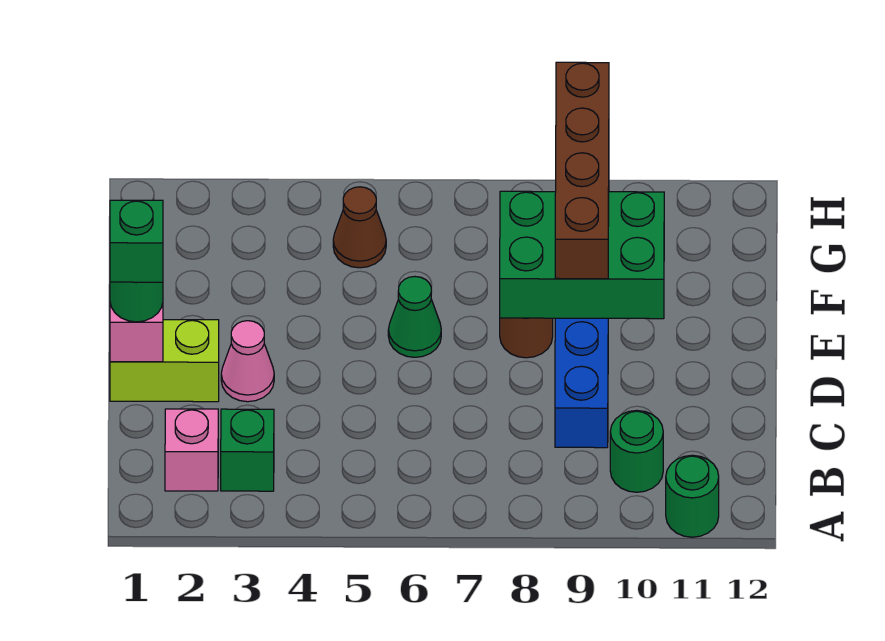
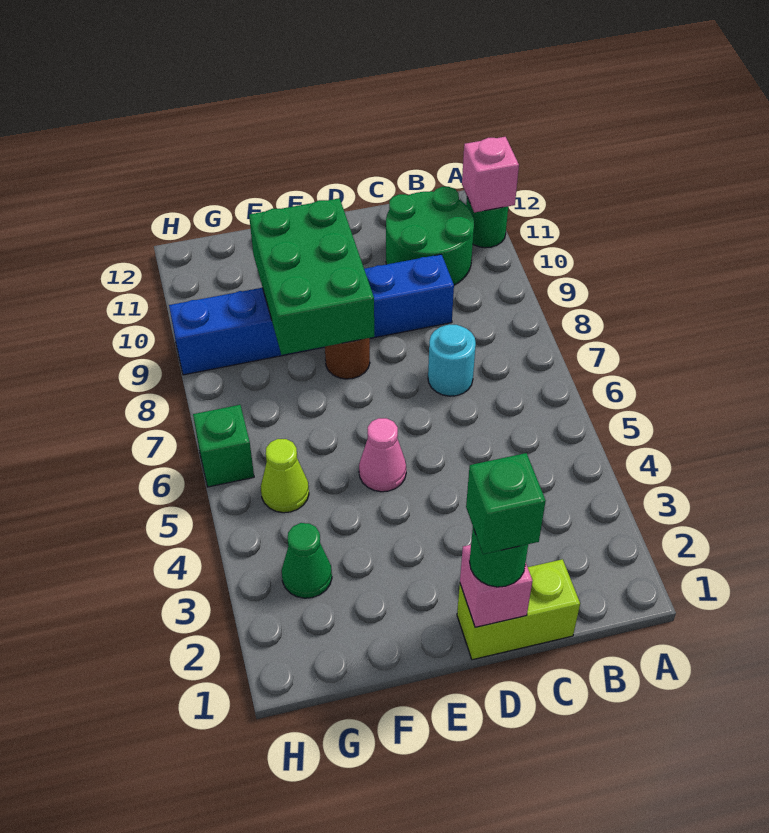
pink 1x1 brick [165,409,218,491] -> pink 1x1 brick moved to [462,137,519,213]
green 1x1 brick [221,409,274,491] -> green 1x1 brick moved to [193,405,254,487]
green 1x1 round brick [610,411,663,492] -> green 2x2 round brick [386,187,474,285]
none -> cyan 1x1 round brick [428,324,476,396]
lime 1x2 brick [110,320,219,402] -> lime 1x2 brick turned to [457,559,580,660]
pink 1x1 cone [221,321,274,402] -> pink 1x1 cone moved to [359,418,406,492]
green 1x1 cone [388,277,441,357] -> green 1x1 cone moved to [282,523,332,598]
brown 1x4 brick [555,62,609,279] -> none
brown 1x1 cone [333,187,386,268] -> lime 1x1 cone [261,439,309,513]

